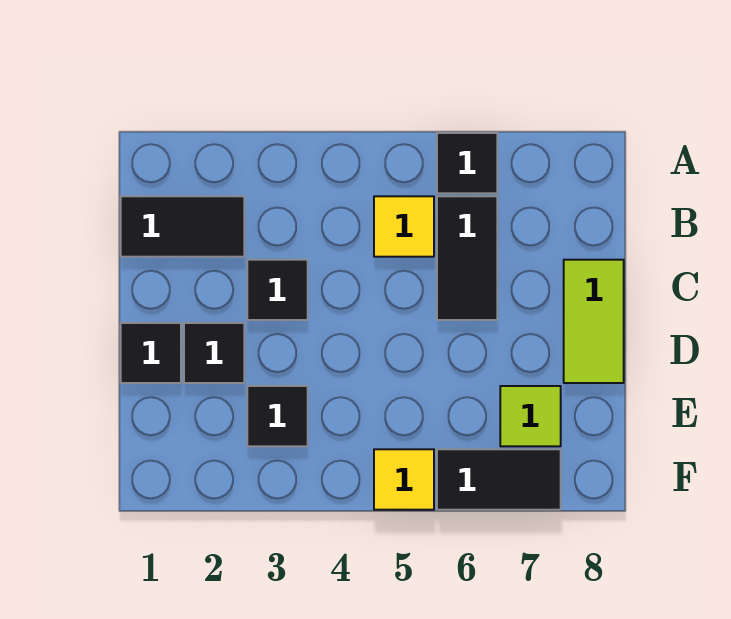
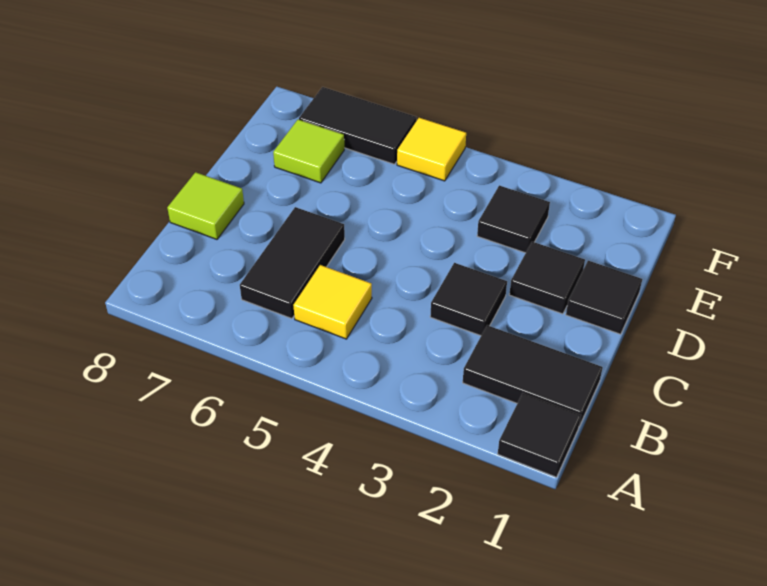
black 1x1 tile [437,133,497,193] -> black 1x1 tile moved to [498,393,581,477]
lime 1x2 tile [564,260,624,383] -> lime 1x1 tile [167,172,244,239]

